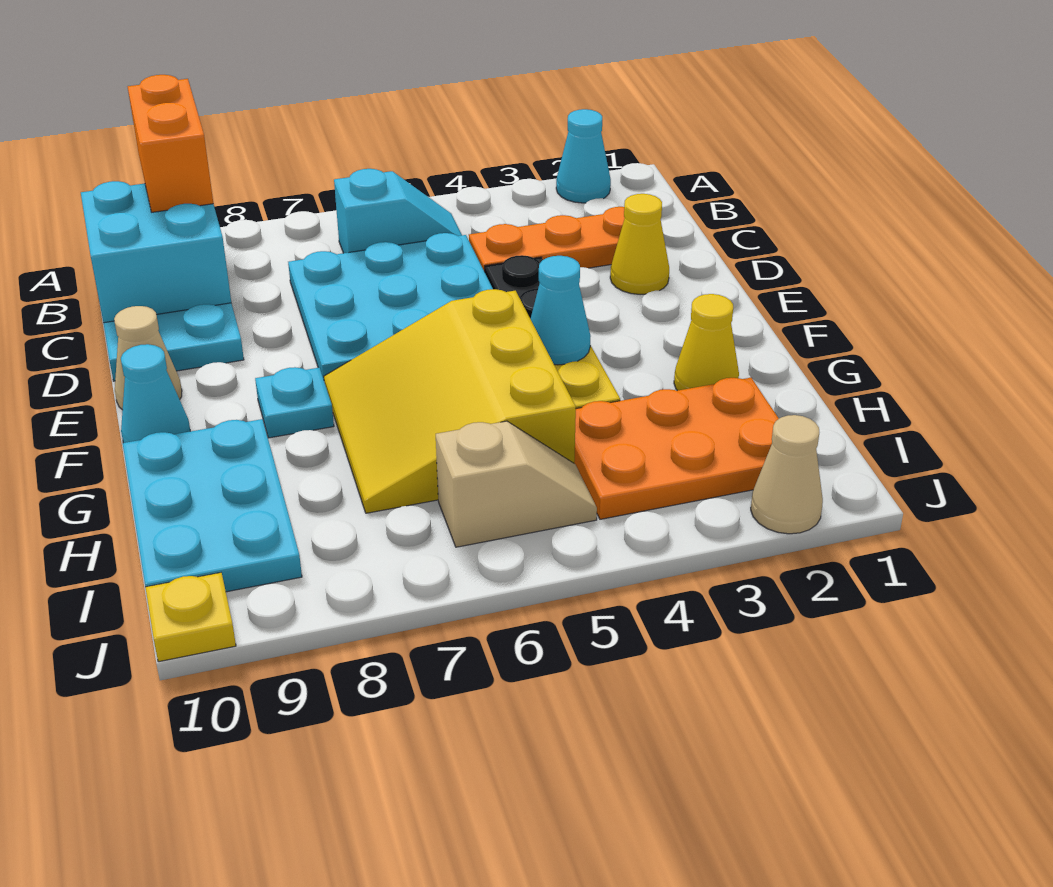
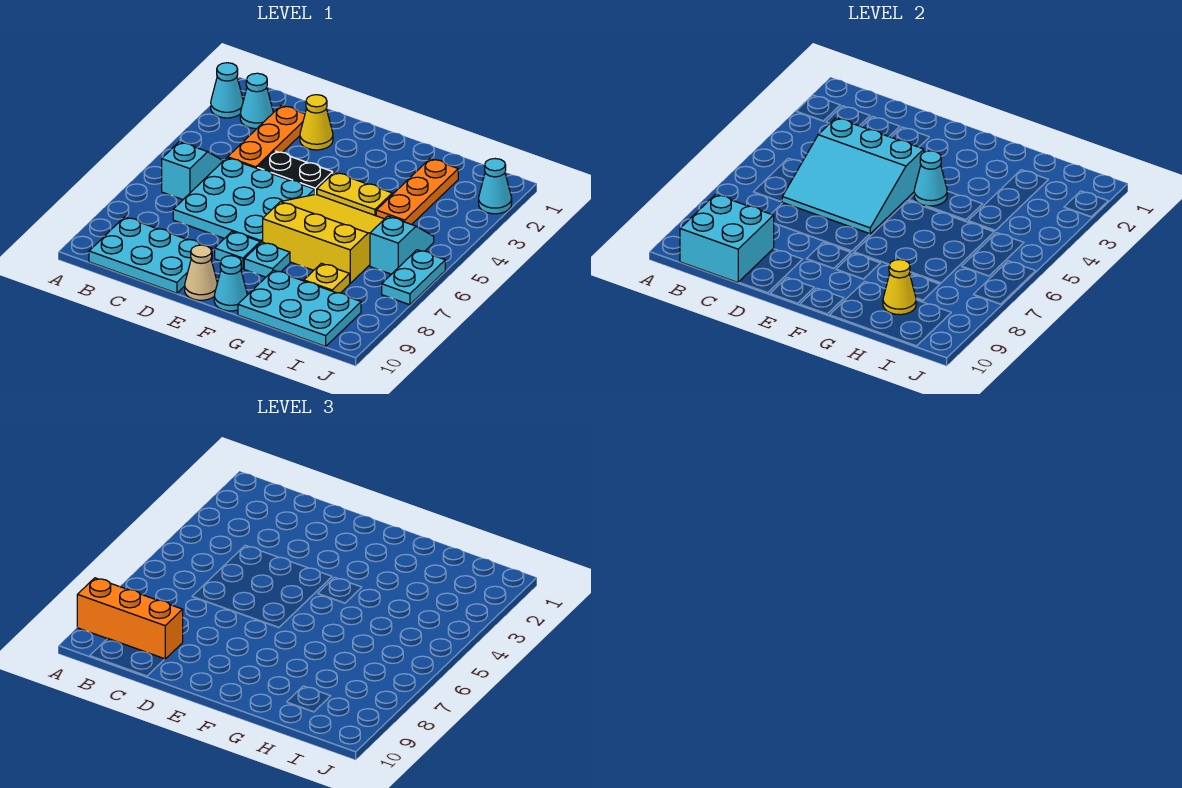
orange 1x2 brick [128,75,213,212] -> orange 1x3 brick [77,578,183,659]
none -> cyan 1x1 cone [240,73,273,129]
none -> cyan 3x3 slope [782,118,924,234]
none -> cyan 1x1 plate [215,232,260,269]
yellow 3x3 slope [324,289,576,513] -> yellow 3x3 slope turned to [263,194,384,283]
yellow 1x1 cone [674,294,739,391] -> yellow 1x1 cone moved to [883,260,916,315]
orange 2x3 plate [574,378,779,519] -> orange 1x3 plate [376,159,458,225]
tan 1x2 slope [436,421,597,547] -> cyan 1x2 slope [370,216,434,274]
tan 1x1 cone [751,415,823,534] -> cyan 1x1 cone [479,159,512,214]
none -> cyan 1x2 plate [382,250,445,305]
yellow 1x1 plate [145,573,236,662] -> yellow 1x1 plate moved to [304,263,350,293]

